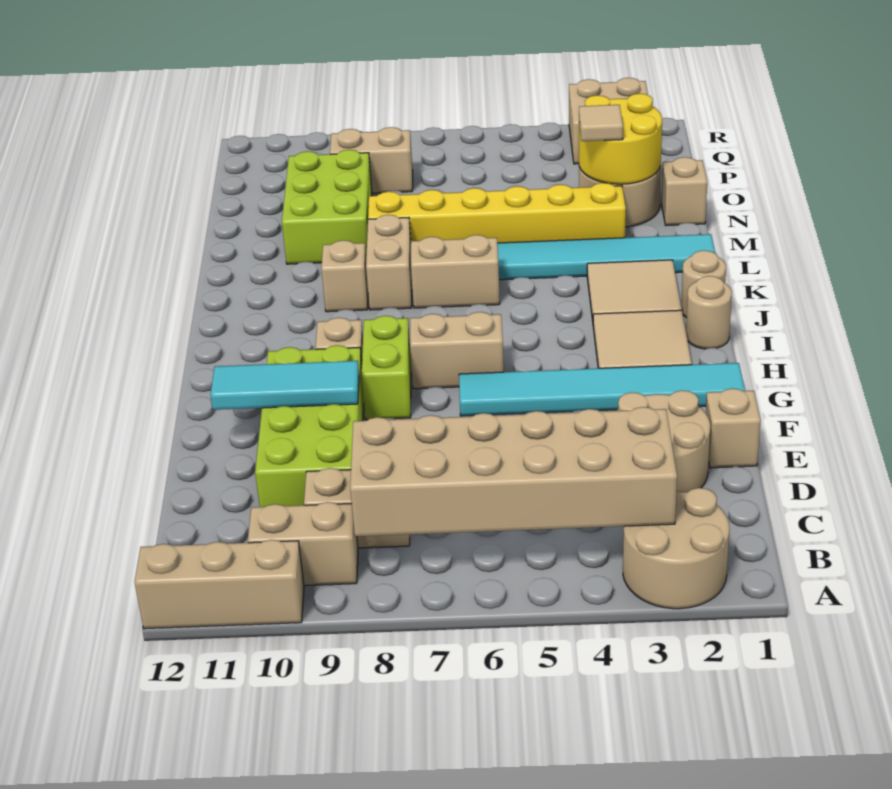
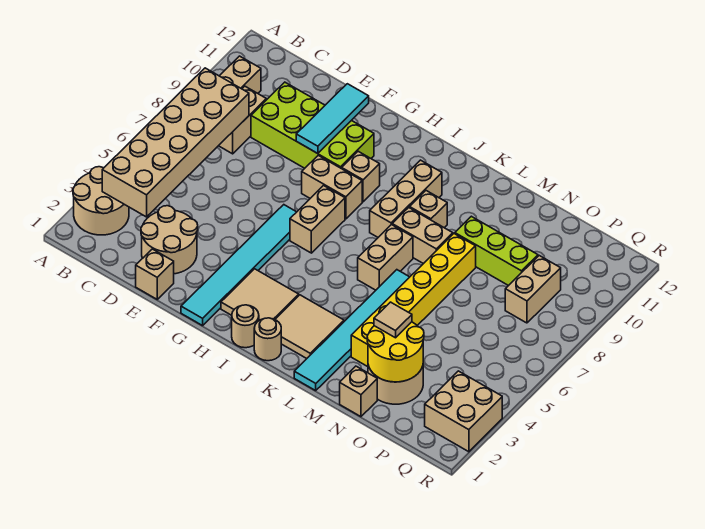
tan 1x3 brick [135,540,304,629] -> tan 1x3 brick moved to [370,160,442,237]
lime 1x2 brick [362,316,411,420] -> tan 1x2 brick [302,155,362,219]
lime 2x3 brick [282,150,372,264] -> lime 1x3 brick [455,216,538,286]

